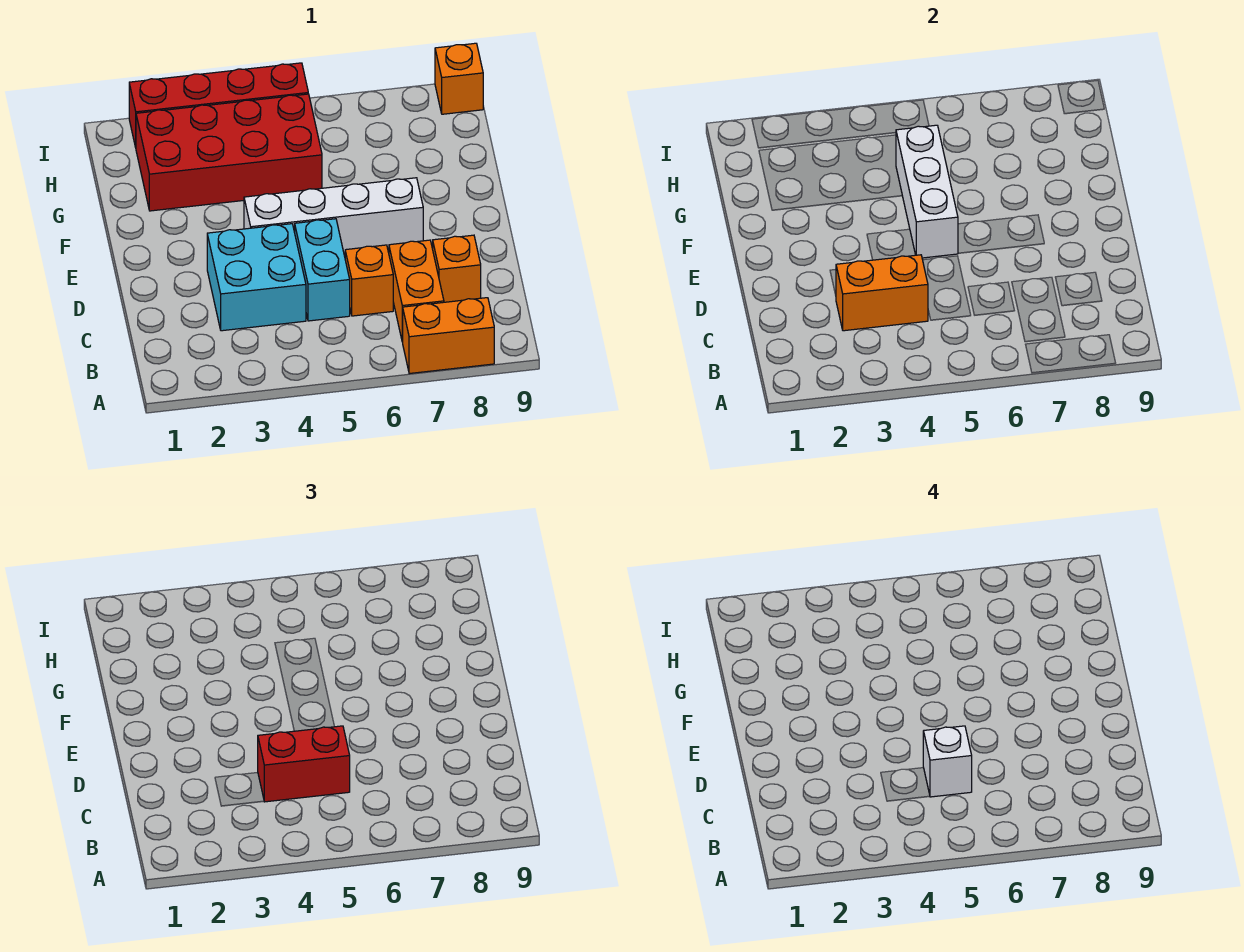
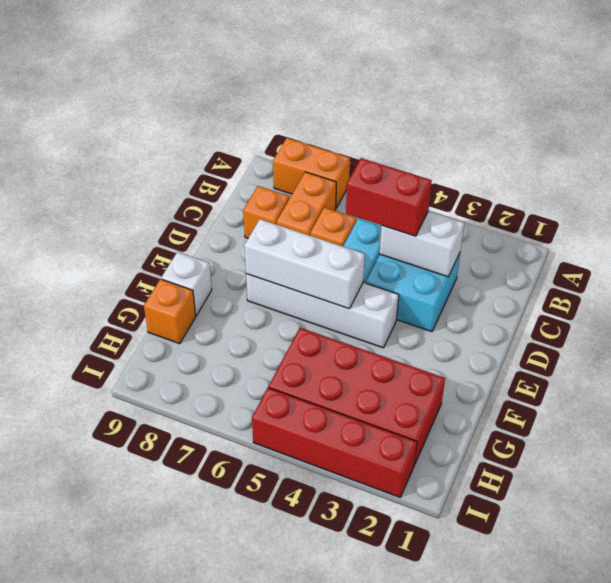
orange 1x2 brick [836,255,928,331] -> white 1x2 brick [380,211,464,277]
white 1x1 brick [923,726,972,797] -> white 1x1 brick moved to [161,252,212,316]
white 1x3 brick [896,125,958,258] -> white 1x3 brick turned to [244,219,365,309]
orange 1x1 brick [435,43,483,114] -> orange 1x1 brick moved to [144,279,196,344]

